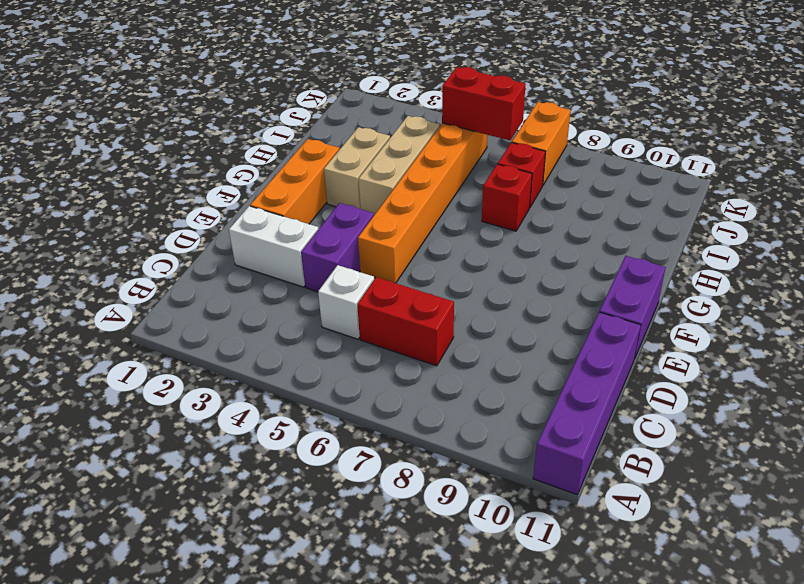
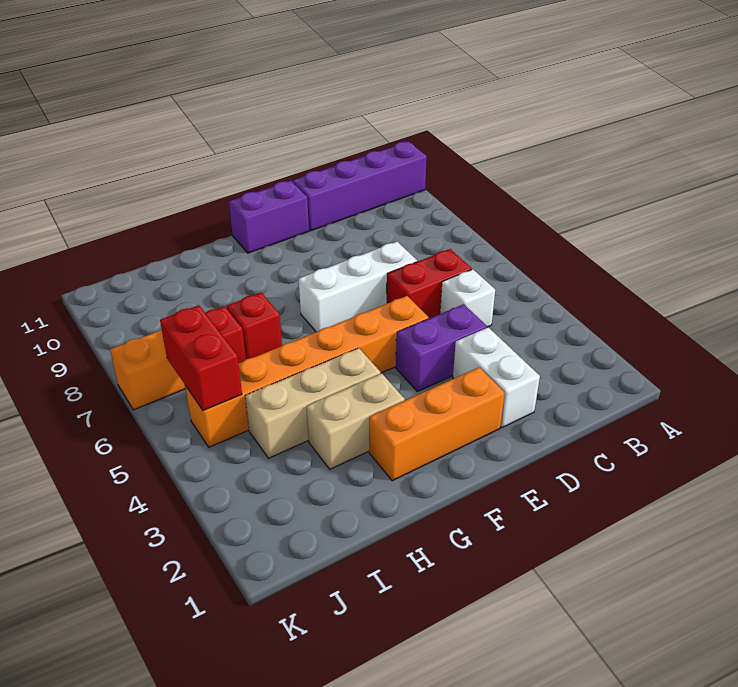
red 1x2 brick [357,277,454,366] -> red 1x2 brick turned to [387,249,472,318]
none -> white 1x3 brick [299,242,417,332]

